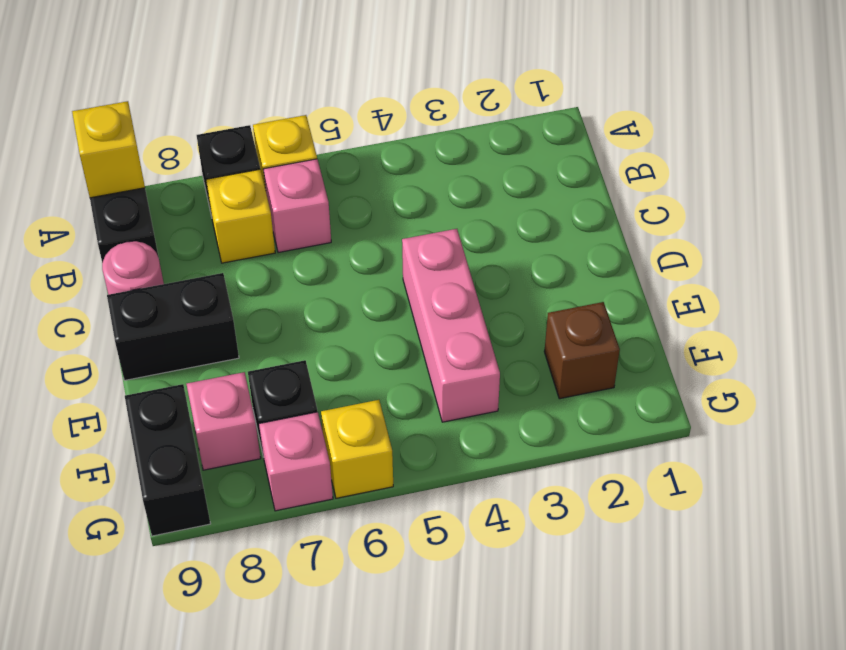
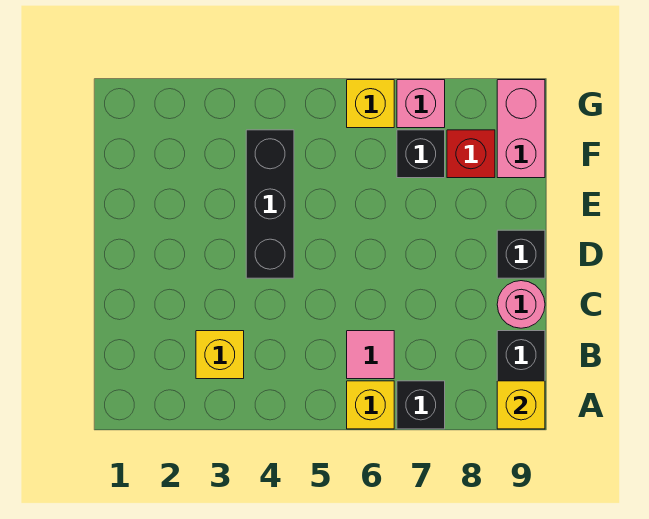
pink 1x1 brick [263,159,331,253] -> pink 1x1 tile [347,331,394,379]
yellow 1x1 brick [206,169,275,263] -> yellow 1x1 brick moved to [196,331,244,379]
pink 1x3 brick [402,229,500,422] -> black 1x3 brick [246,130,294,278]
black 1x2 brick [107,273,239,380] -> black 1x1 brick [497,230,545,278]
brown 1x1 brick [544,302,620,399] -> none
pink 1x1 brick [187,372,261,470] -> red 1x1 brick [447,130,495,178]
black 1x2 brick [125,384,211,536] -> pink 1x2 brick [497,80,545,178]

